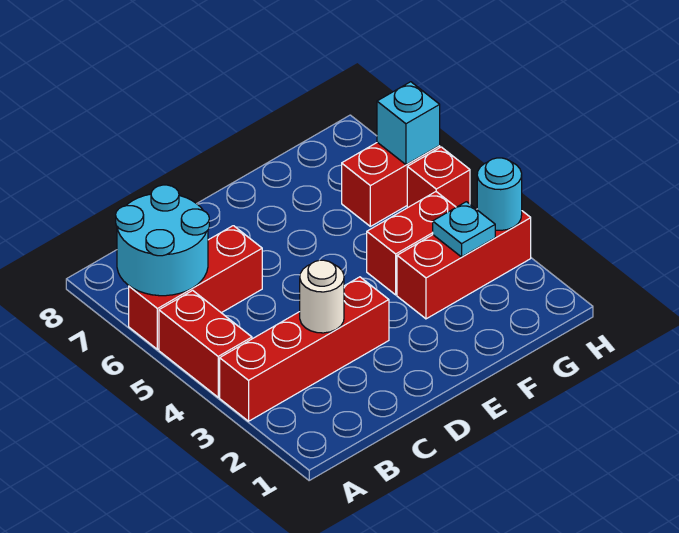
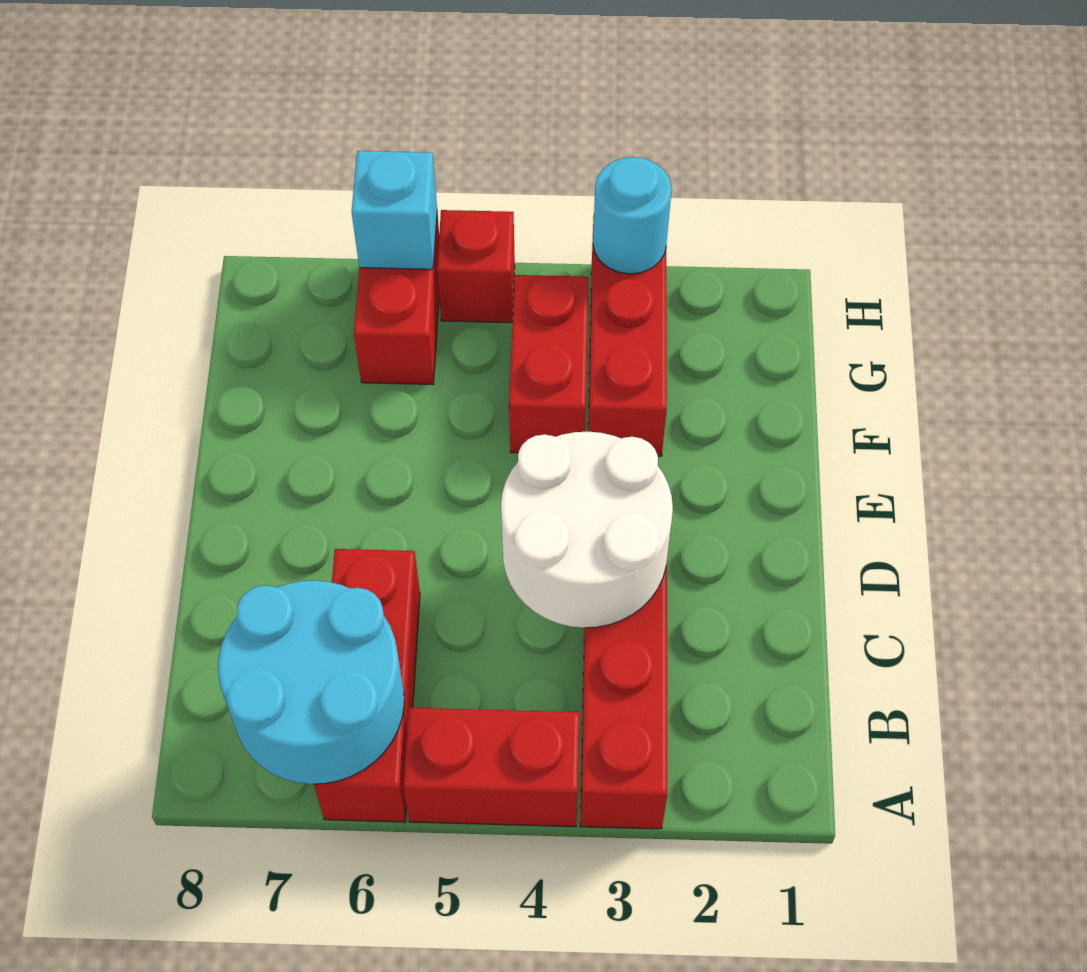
white 1x1 round brick [300,260,344,333] -> white 2x2 round brick [501,431,673,628]
cyan 1x1 plate [433,202,495,257] -> none

